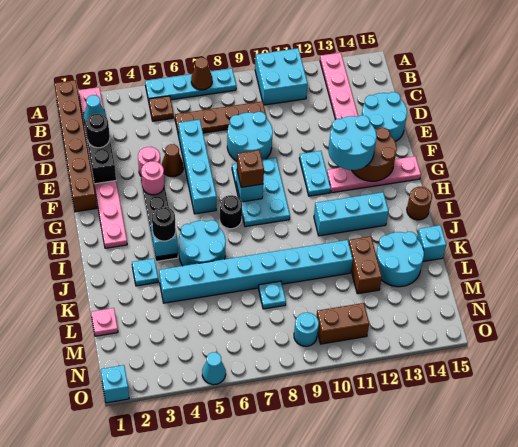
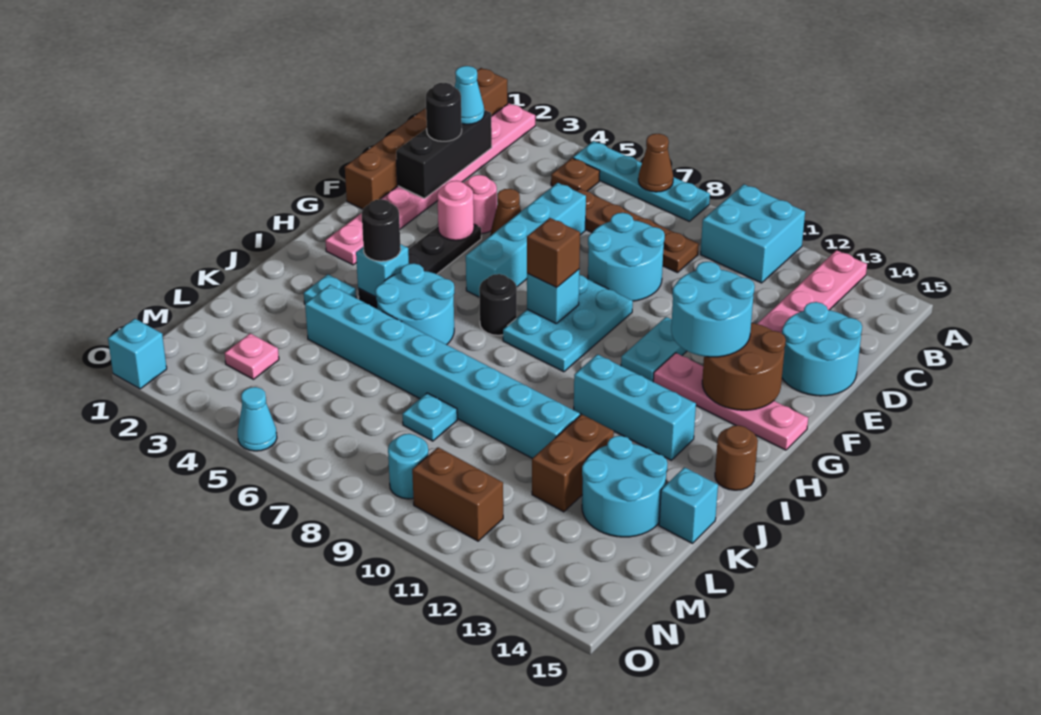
pink 1x1 plate [91,308,118,336] -> pink 1x1 plate moved to [225,333,279,379]

